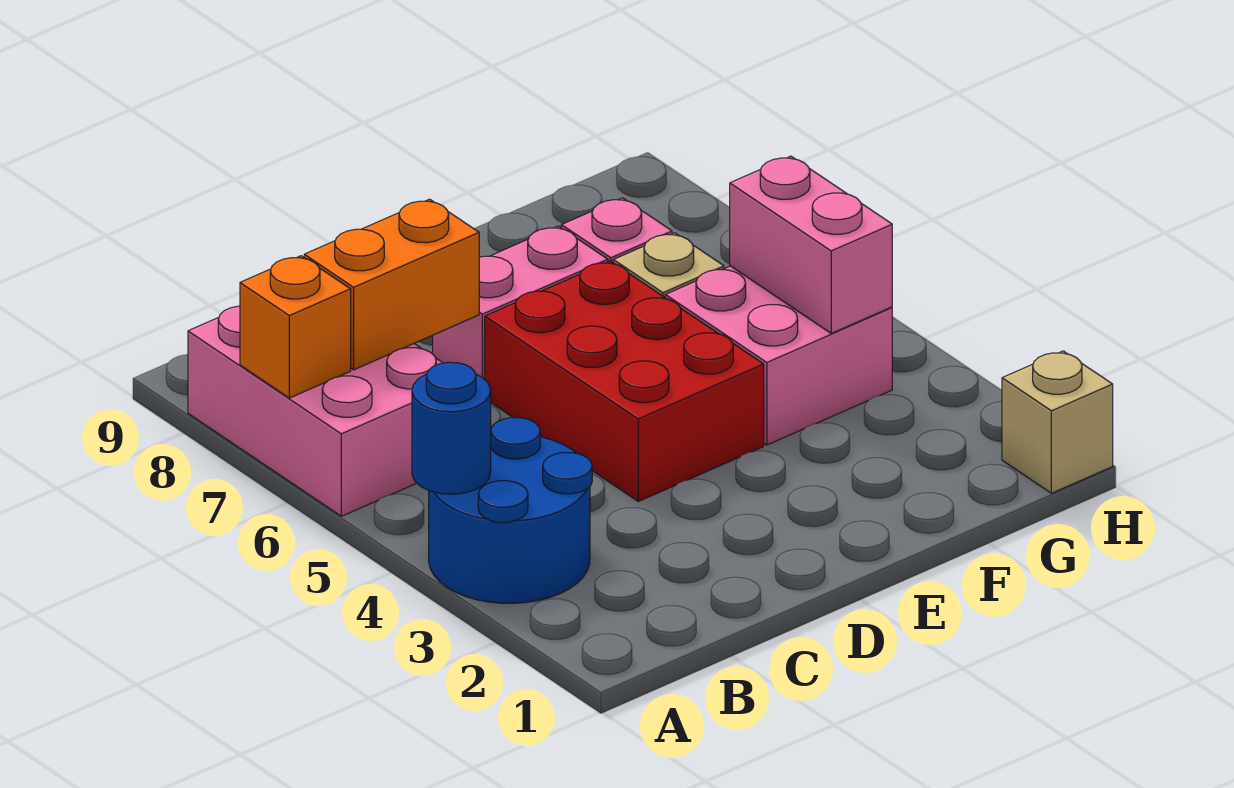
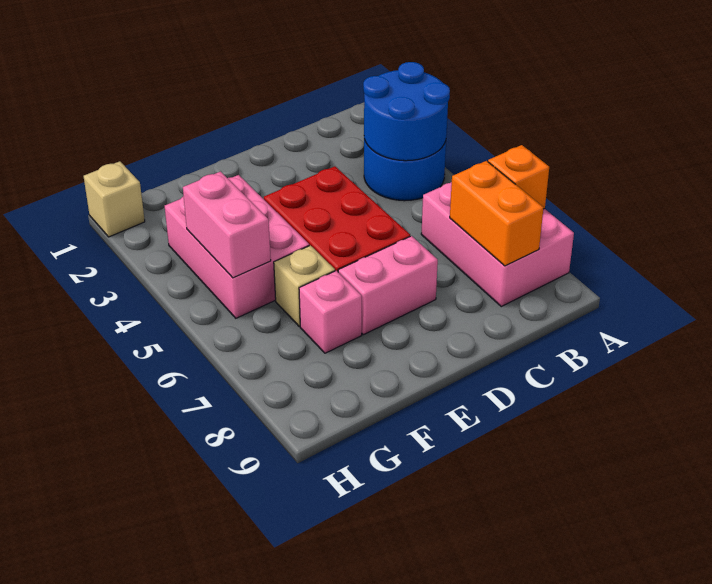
blue 1x1 round brick [412,362,491,494] -> blue 2x2 round brick [363,62,450,161]
orange 1x2 brick [304,199,479,370] -> orange 1x2 brick turned to [450,161,543,266]
pink 2x2 brick [665,266,892,445] -> pink 2x3 brick [165,175,309,318]

